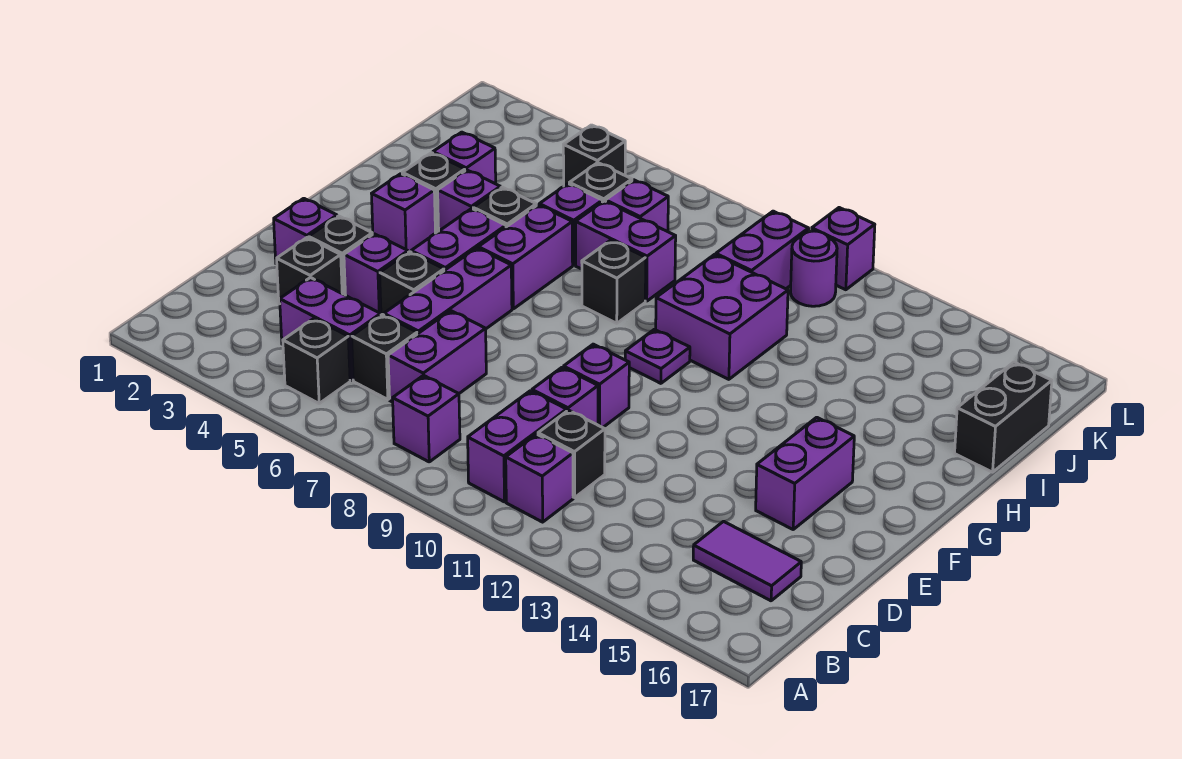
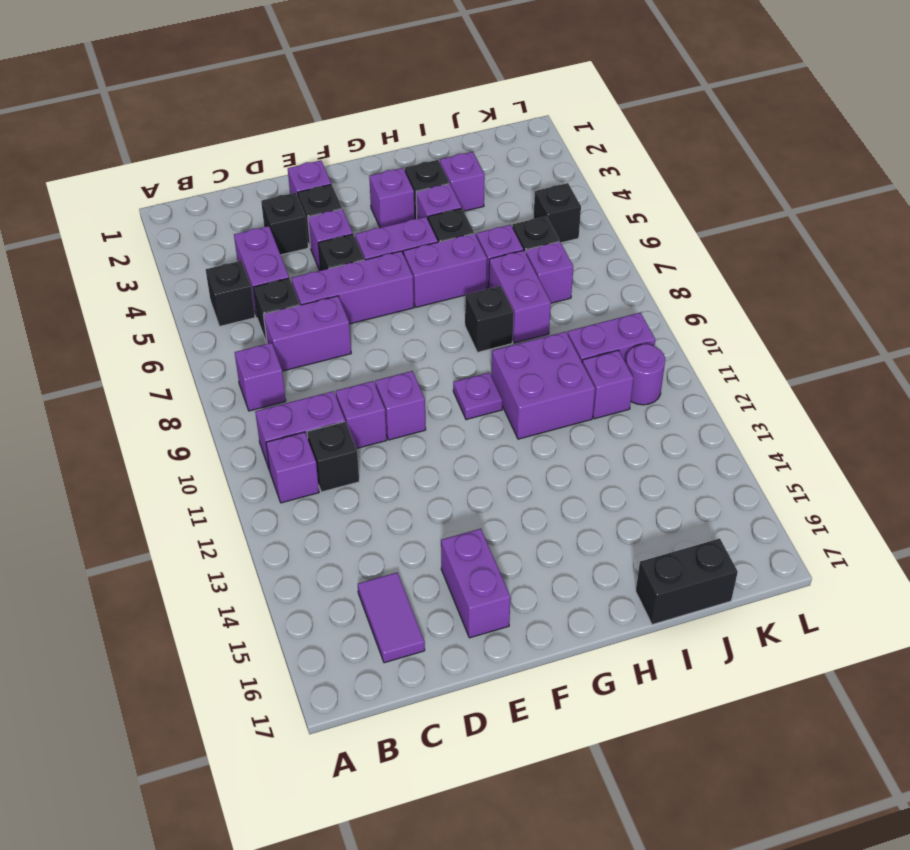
purple 1x2 brick [756,417,854,529] -> purple 1x2 brick turned to [441,529,511,638]
purple 1x1 brick [812,208,875,290] -> purple 1x1 brick moved to [582,350,634,419]

